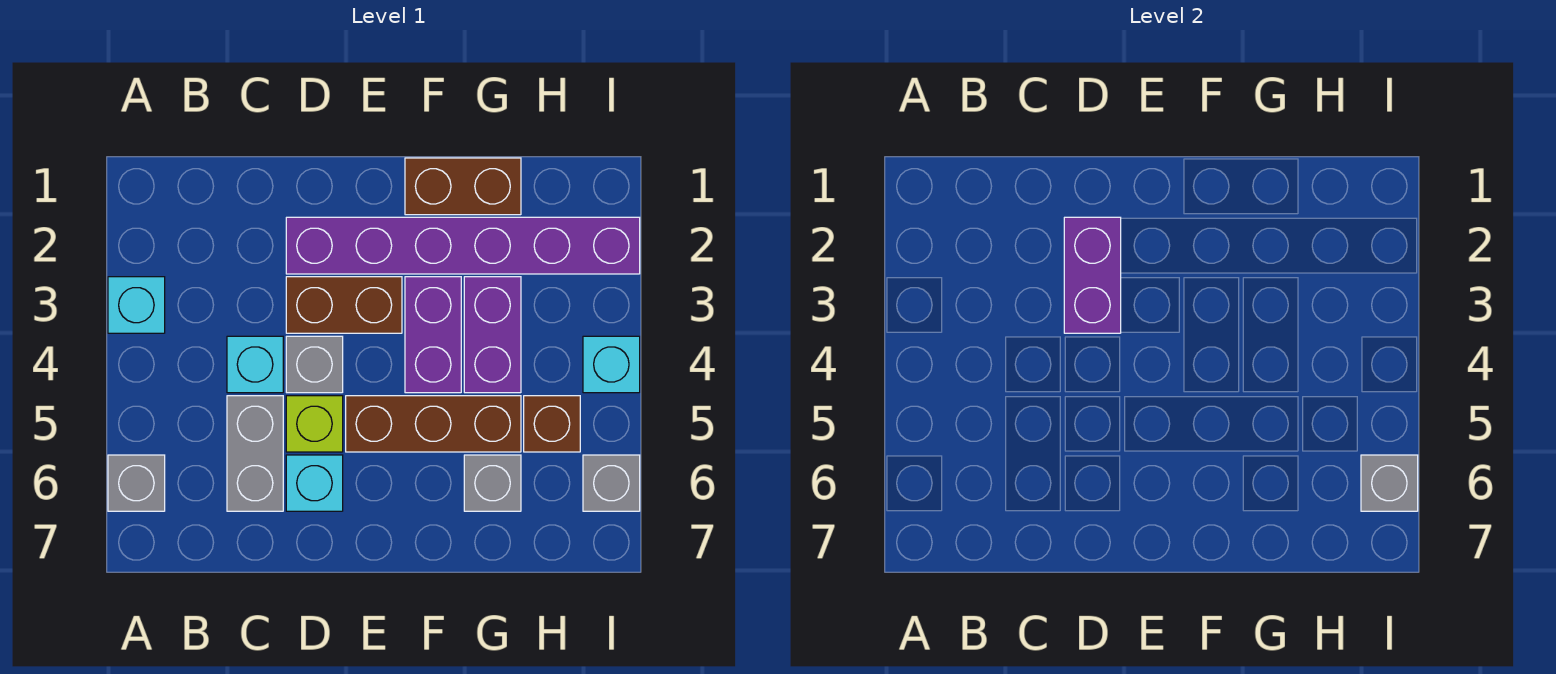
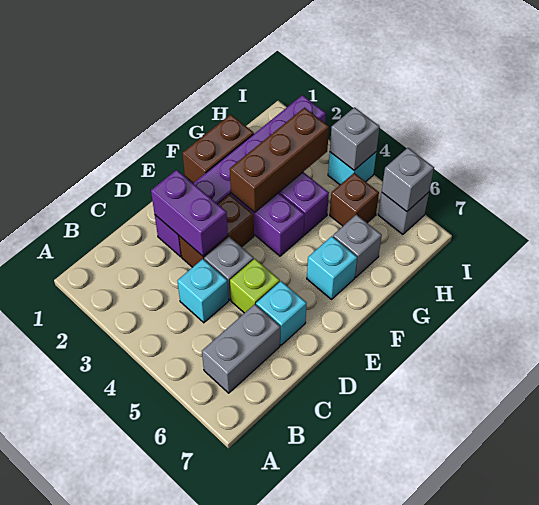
cyan 1x1 brick [108,277,165,333] -> cyan 1x1 brick moved to [307,236,357,299]
grey 1x1 brick [108,455,165,511] -> grey 1x1 brick moved to [330,107,380,170]
grey 1x2 brick [227,396,283,511] -> grey 1x2 brick turned to [202,304,280,393]
brown 1x3 brick [346,396,521,452] -> brown 1x3 brick moved to [230,108,329,212]

